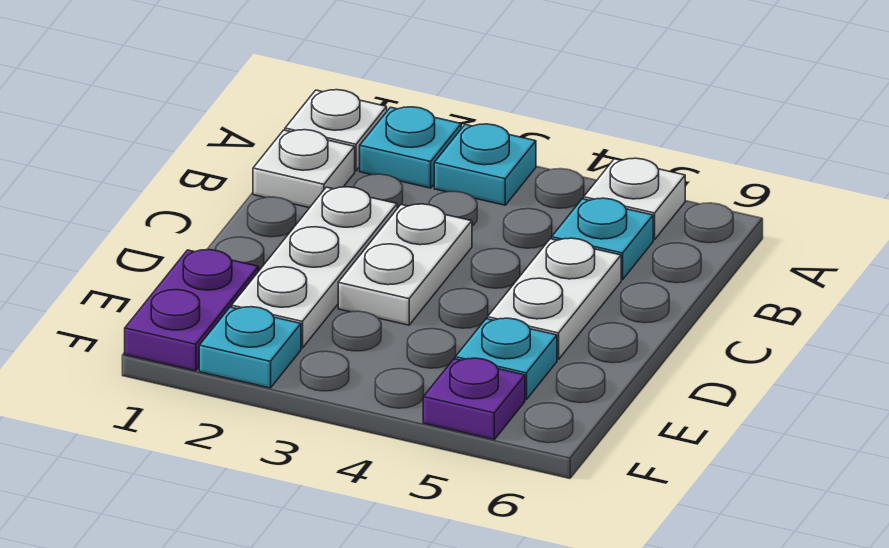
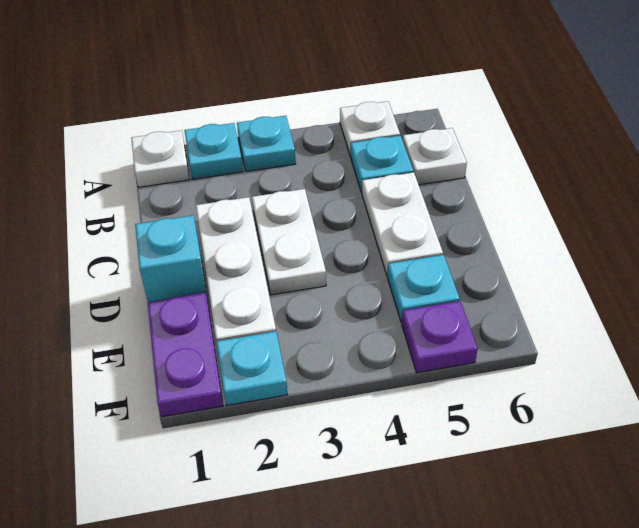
white 1x1 plate [253,130,355,208] -> white 1x1 plate moved to [403,128,467,185]
none -> cyan 1x1 brick [135,215,207,302]

